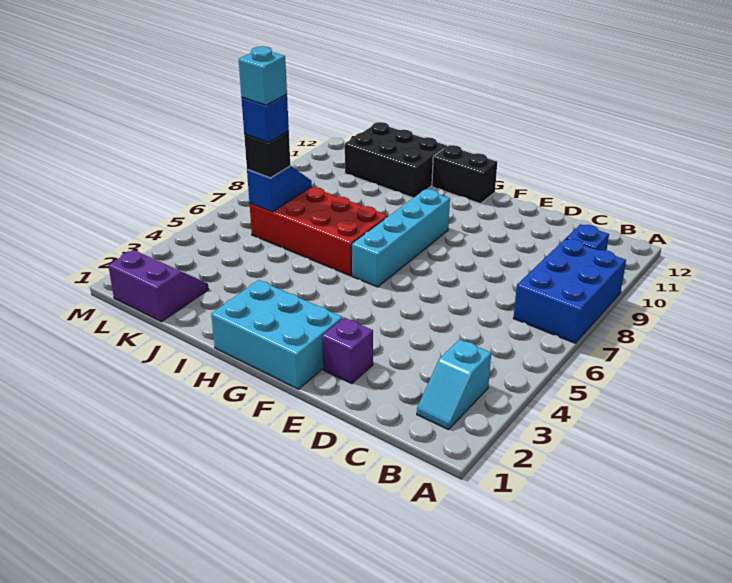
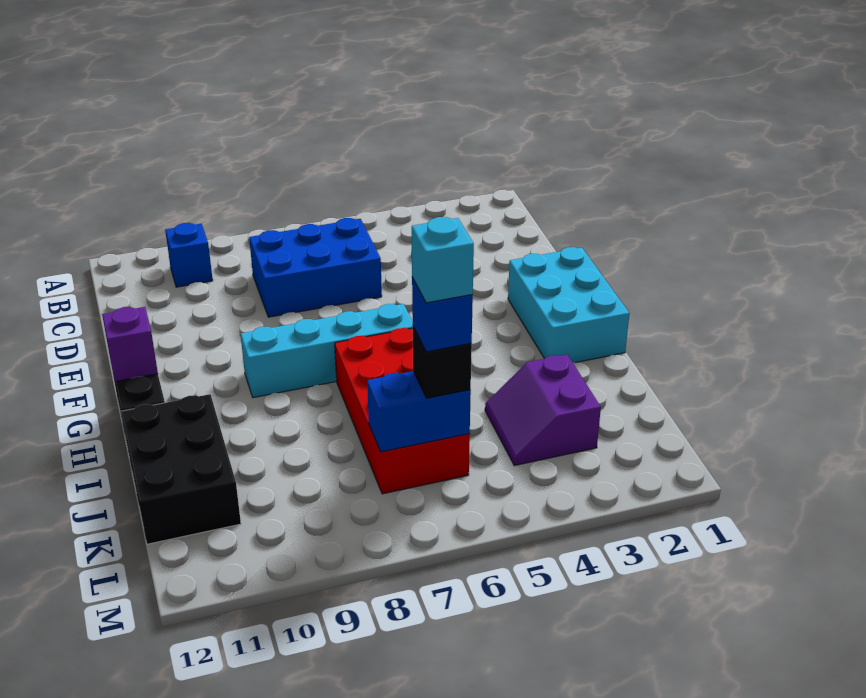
blue 2x3 brick [514,239,626,343] -> blue 2x3 brick moved to [249,218,382,317]
cyan 1x2 slope [417,339,491,430] -> none
purple 1x1 brick [322,318,373,384] -> purple 1x1 brick moved to [102,307,158,382]
purple 2x2 slope [108,250,209,322] -> purple 2x2 slope moved to [485,354,601,466]
blue 1x2 slope [247,166,312,212] -> blue 1x2 brick [367,371,471,452]

